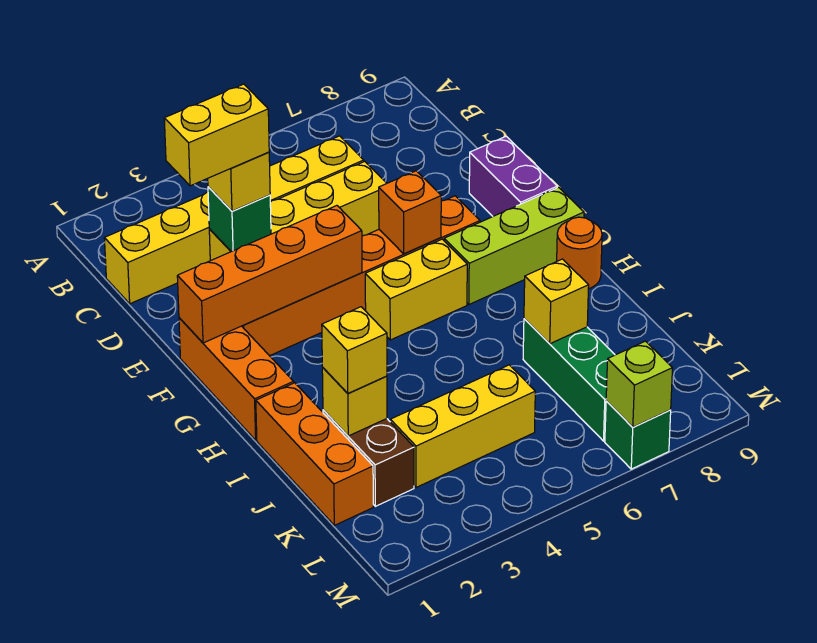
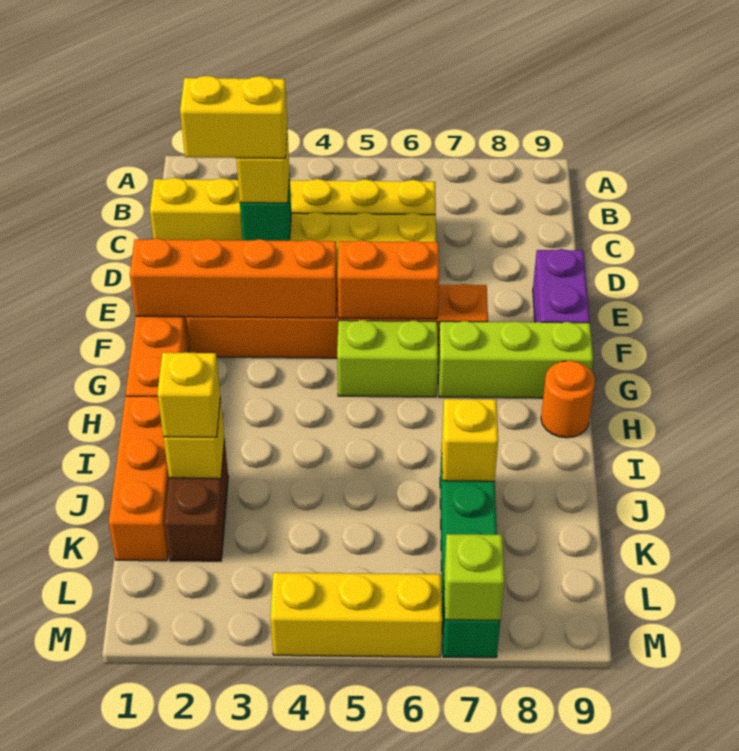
orange 1x1 brick [379,171,441,254] -> orange 1x2 brick [338,240,439,319]
yellow 1x2 brick [365,239,467,340] -> lime 1x2 brick [337,320,438,397]
yellow 1x3 brick [390,365,535,487] -> yellow 1x3 brick moved to [270,572,442,657]

